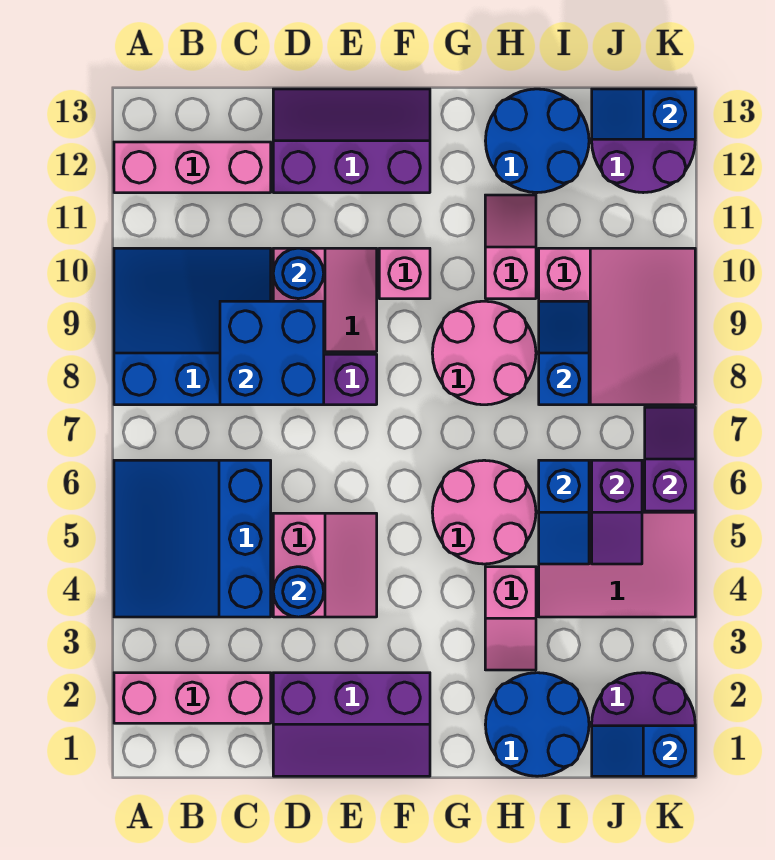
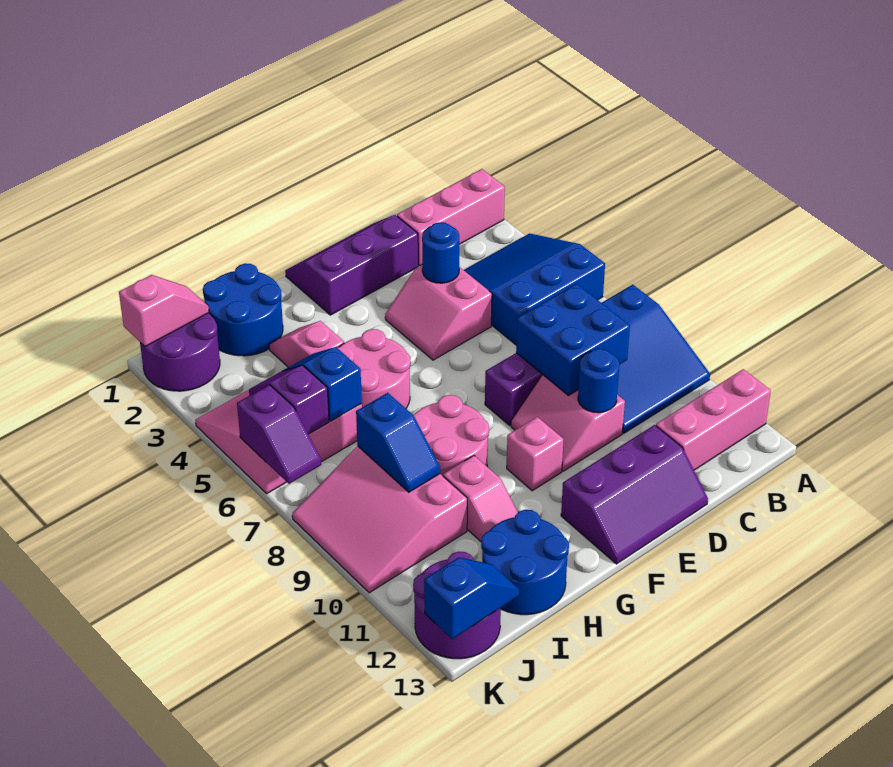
blue 3x3 slope [114,460,271,617] -> blue 3x3 slope turned to [464,233,605,345]
blue 1x2 slope [592,726,695,776] -> pink 1x2 slope [119,275,209,346]

